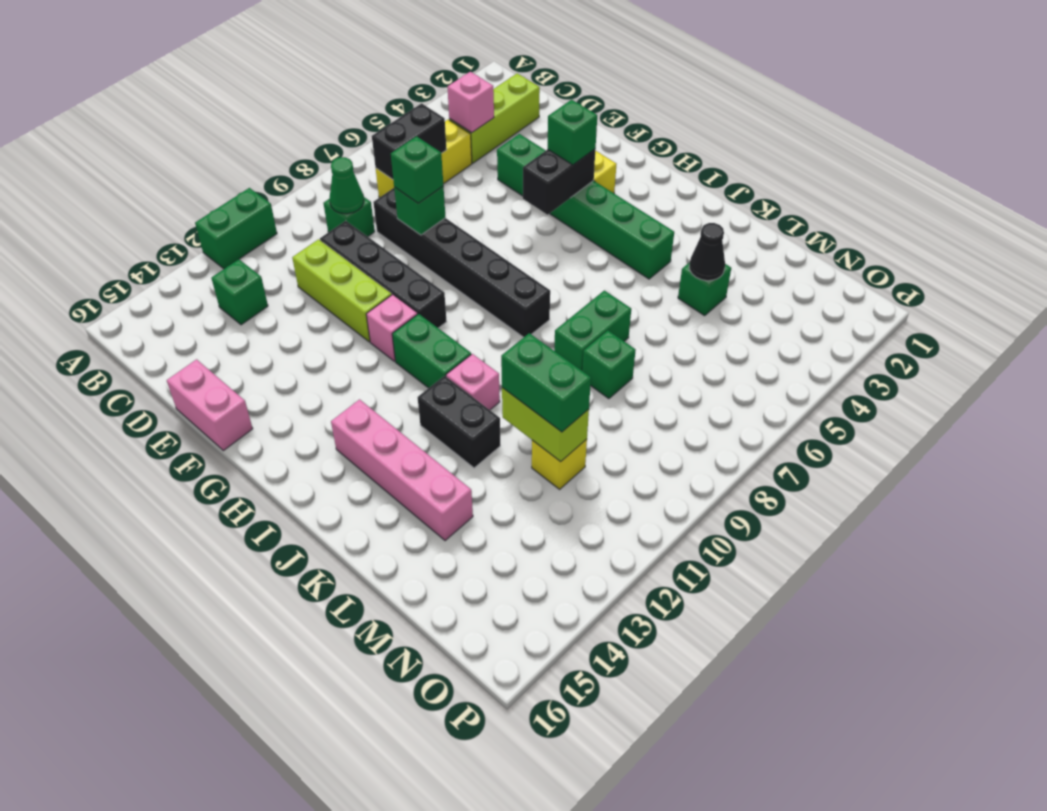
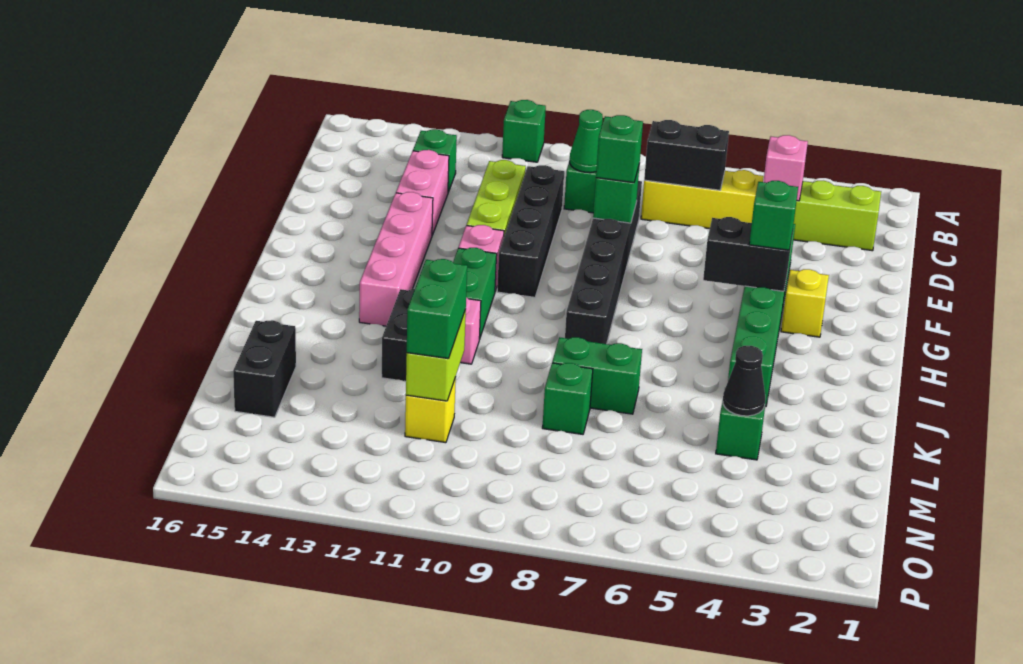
green 1x2 brick [195,188,277,269] -> green 1x1 brick [502,100,546,162]
pink 1x2 brick [167,359,253,451] -> pink 1x2 brick moved to [396,150,449,235]
pink 1x4 brick [331,400,473,541] -> pink 1x4 brick moved to [359,192,433,326]
none -> black 1x2 brick [233,320,296,417]

